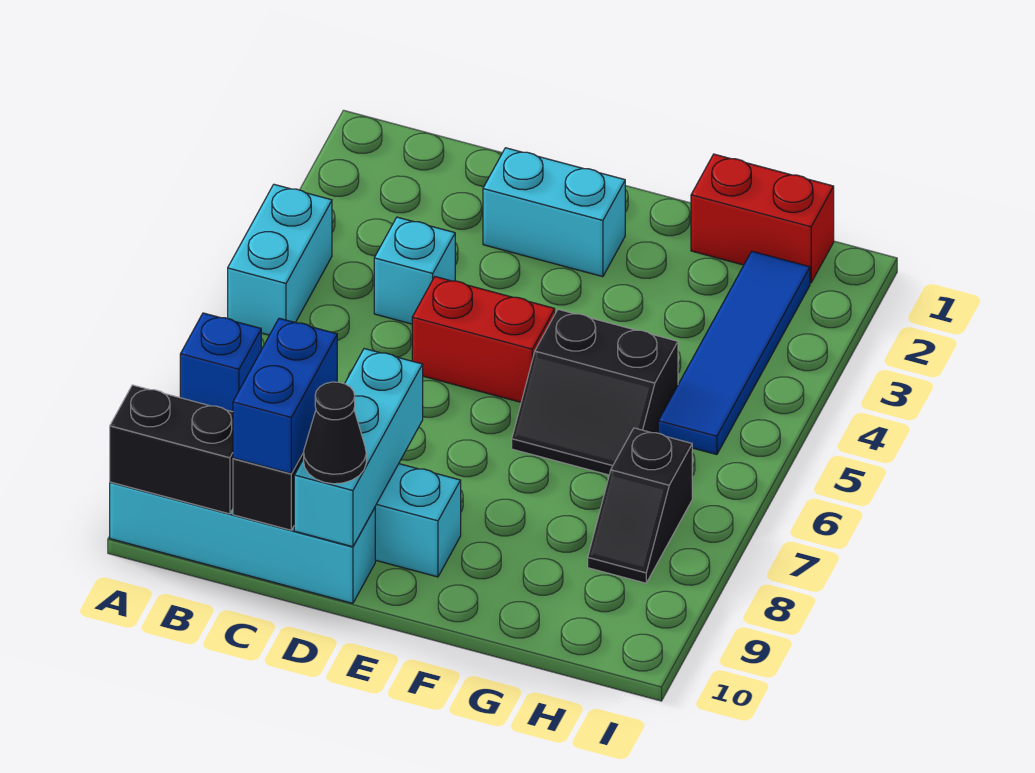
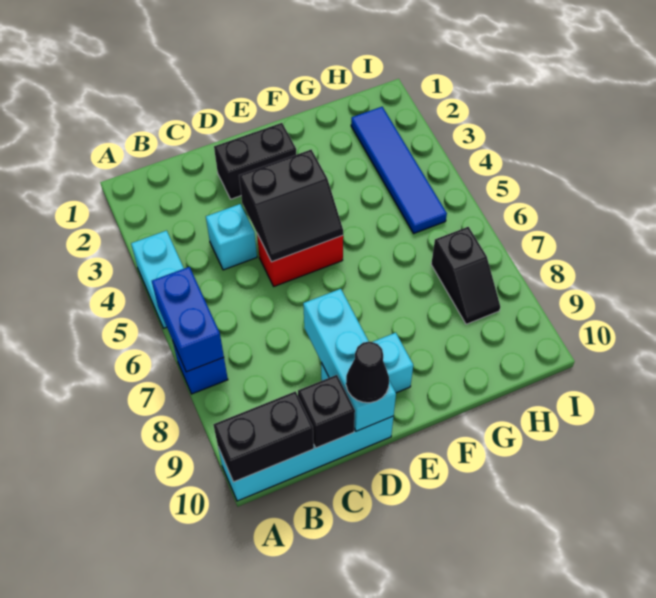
blue 1x2 brick [233,318,337,473] -> blue 1x2 brick moved to [152,267,224,372]
cyan 1x2 brick [483,148,625,277] -> black 1x2 brick [214,123,296,199]
black 2x2 slope [512,309,678,475] -> black 2x2 slope moved to [239,150,343,262]
red 1x2 brick [691,154,834,283] -> none

